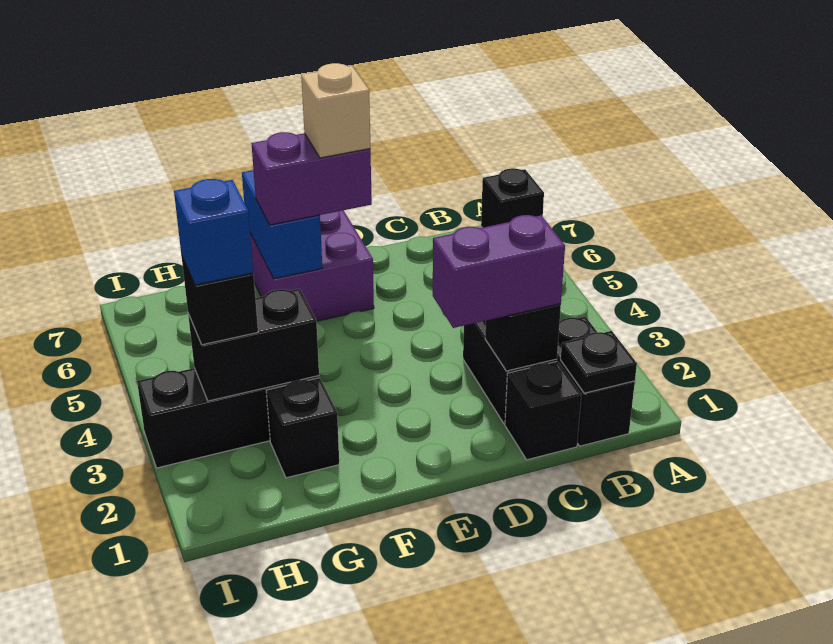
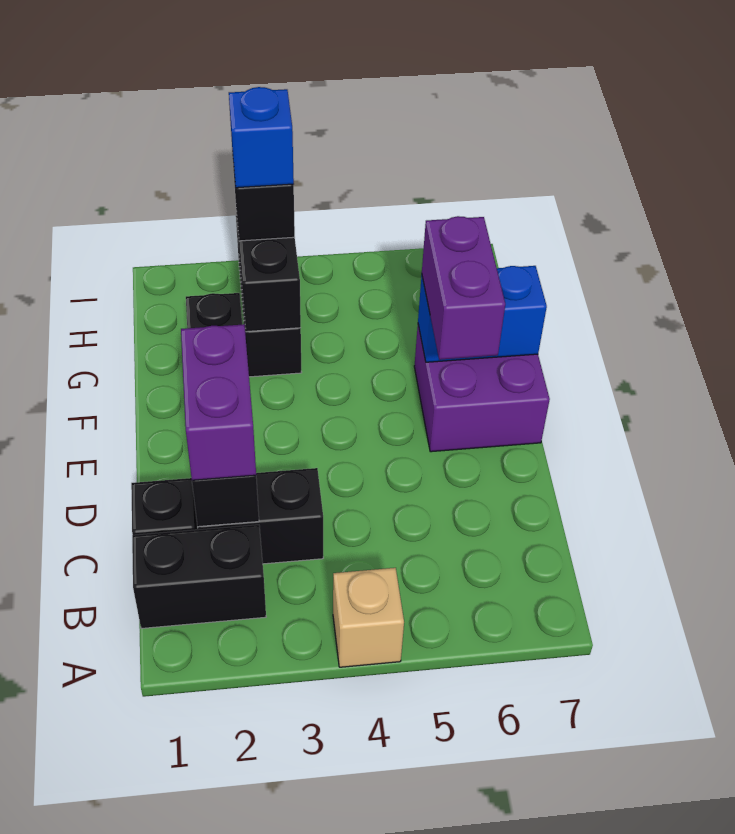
black 1x1 brick [481,168,544,228] -> none
black 1x1 plate [561,331,637,393] -> none
tan 1x1 brick [301,63,370,158] -> tan 1x1 brick moved to [333,568,404,667]

